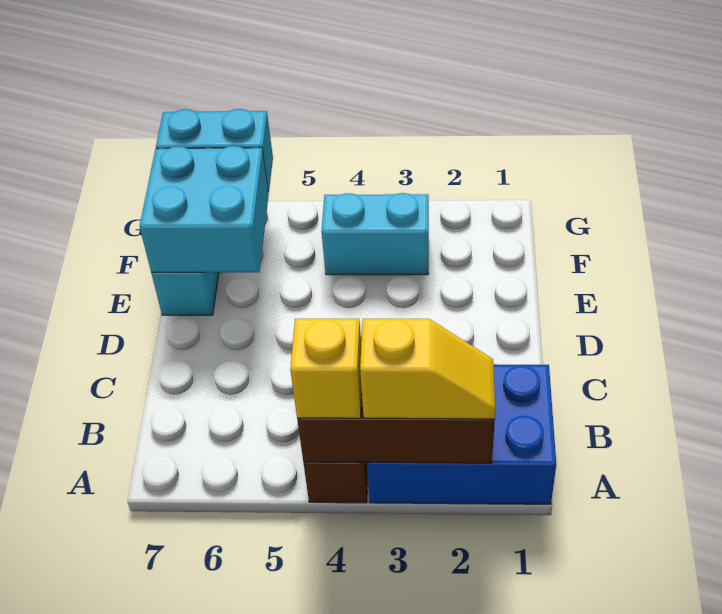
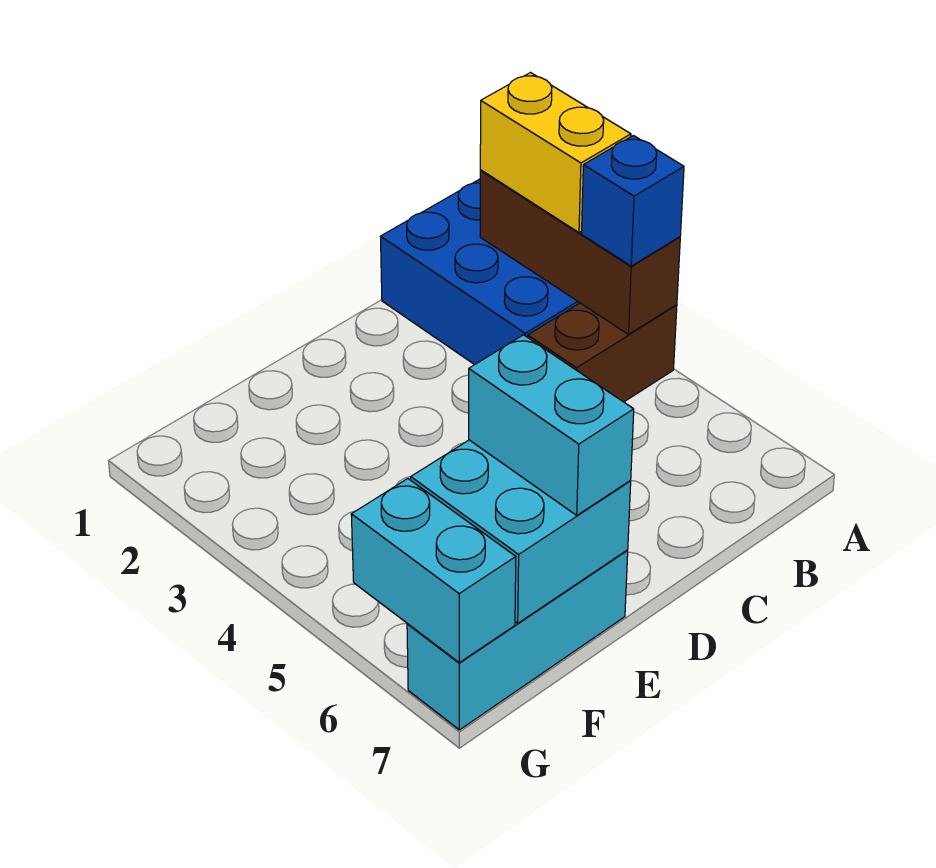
yellow 1x2 slope [360,319,495,419] -> yellow 1x2 brick [480,73,631,233]
yellow 1x1 brick [290,319,362,418] -> blue 1x1 brick [582,136,684,266]
cyan 1x2 brick [321,193,429,275] -> cyan 1x2 brick moved to [469,335,634,515]

